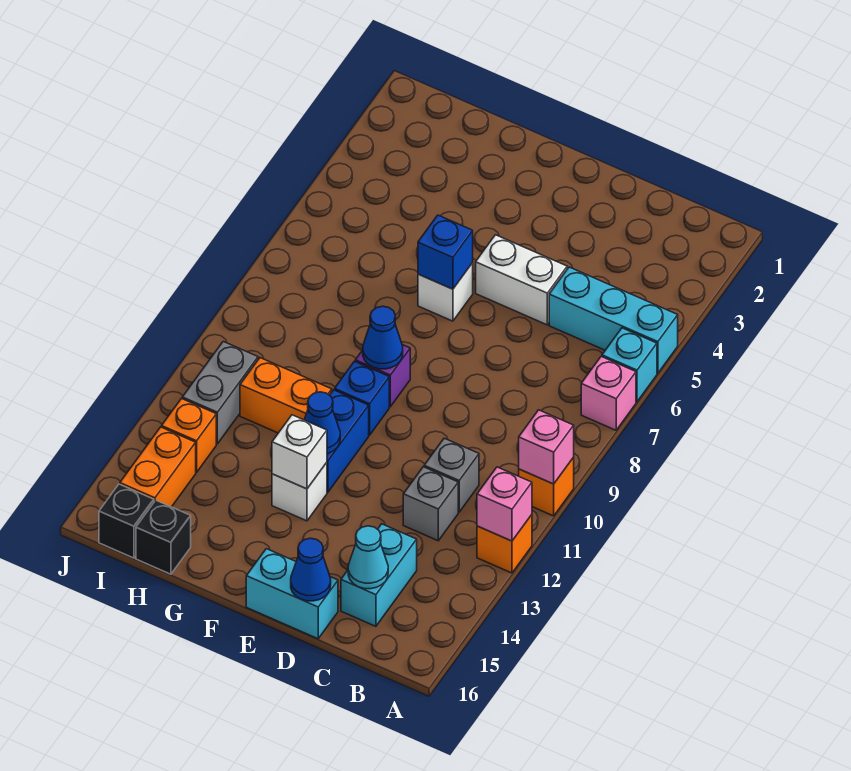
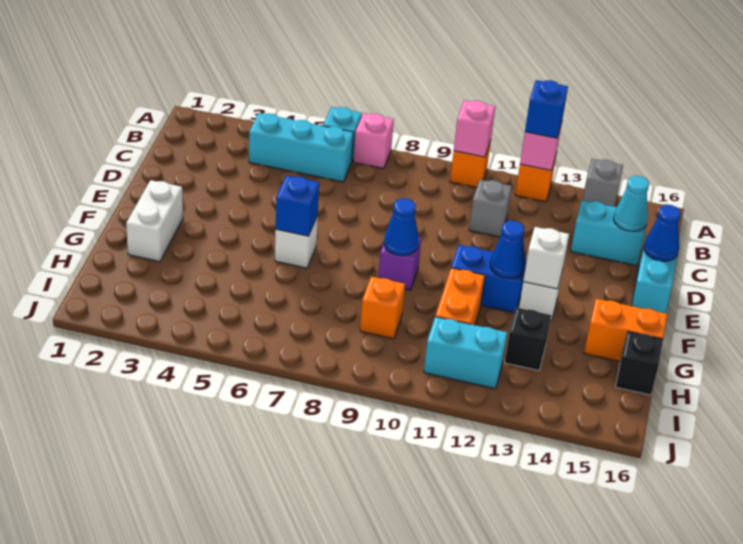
cyan 1x3 brick [549,267,678,373] -> cyan 1x3 brick turned to [249,113,354,182]
grey 1x1 brick [403,467,458,541] -> grey 1x1 brick moved to [583,159,623,207]
white 1x2 brick [476,235,567,325] -> white 1x2 brick moved to [126,180,183,262]
blue 1x1 brick [335,361,389,435] -> blue 1x1 brick moved to [525,80,568,138]
grey 1x2 brick [182,342,258,444] -> cyan 1x2 brick [424,317,507,389]
orange 1x1 brick [162,399,216,472] -> orange 1x1 brick moved to [360,277,405,339]
orange 1x2 brick [120,427,196,507] -> orange 1x2 brick moved to [584,299,667,361]
black 1x1 brick [99,484,154,558] -> black 1x1 brick moved to [505,308,551,370]

